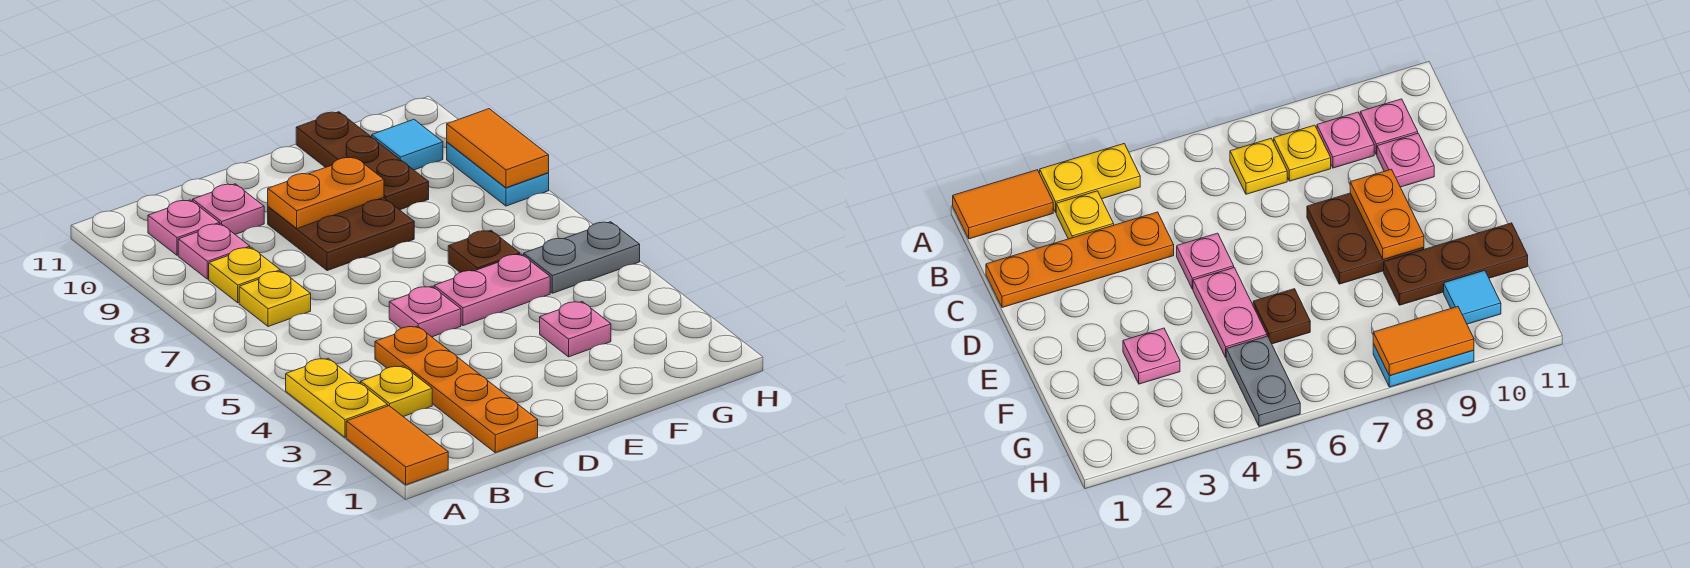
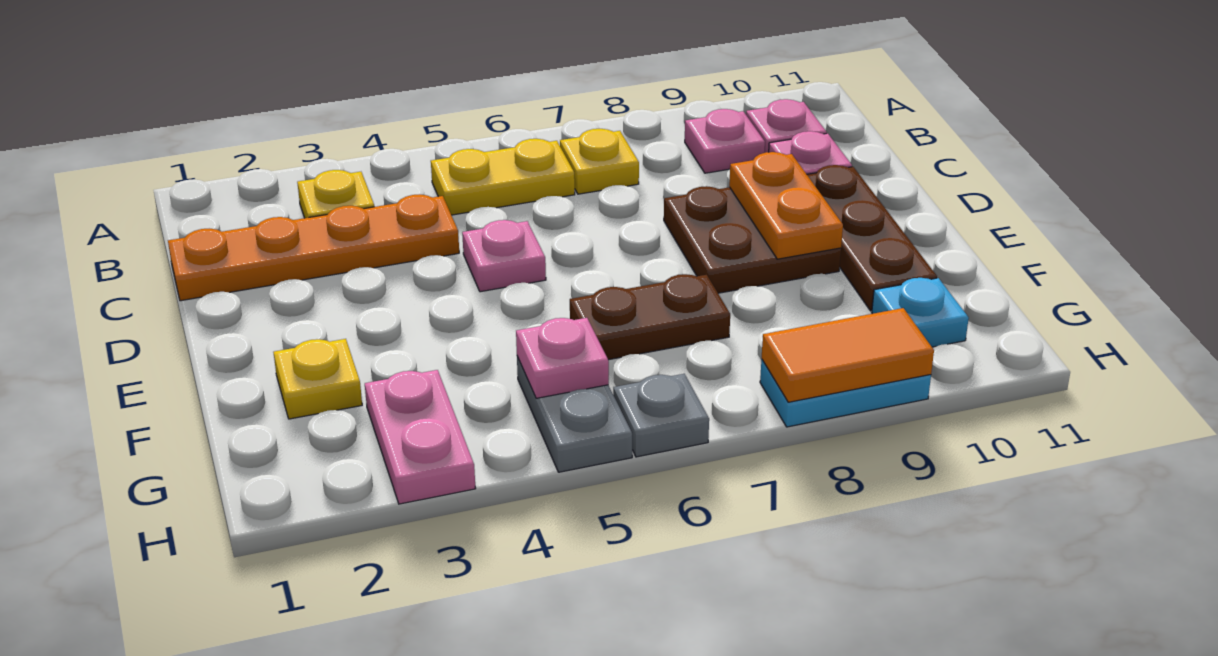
orange 1x2 tile [346,406,448,485] -> none
yellow 1x2 plate [286,358,388,437] -> yellow 1x2 plate moved to [431,139,575,215]
yellow 1x1 plate [209,247,280,303] -> yellow 1x1 plate moved to [274,339,362,419]
pink 1x2 plate [434,254,550,326] -> pink 1x2 plate moved to [365,370,476,504]
pink 1x1 plate [540,302,611,357] -> pink 1x1 plate moved to [516,318,609,398]
brown 1x1 plate [448,230,520,272] -> brown 1x2 plate [570,274,730,360]
brown 1x3 plate [296,112,429,210] -> brown 1x3 plate turned to [807,165,937,311]
cyan 1x1 tile [372,119,443,170] -> cyan 1x1 plate [872,278,969,347]
none -> grey 1x1 plate [613,374,709,457]

